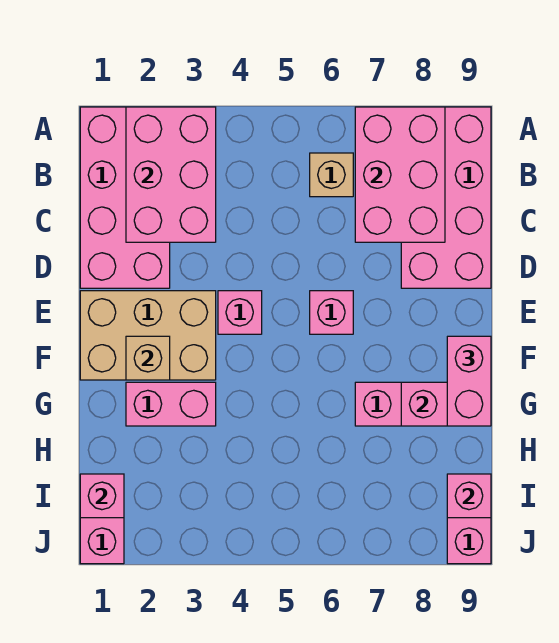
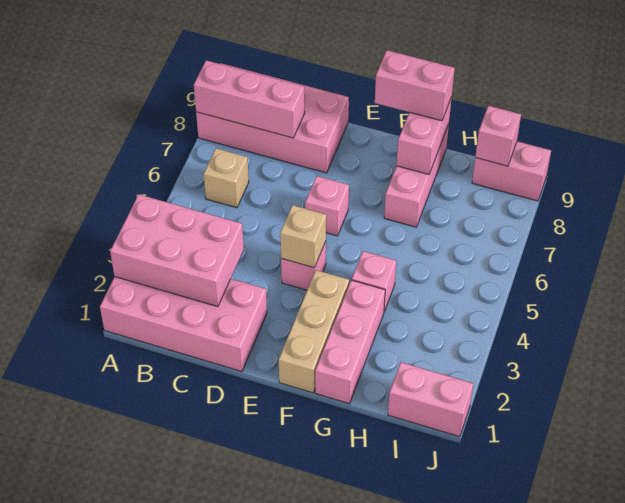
pink 2x3 brick [355,107,445,242] -> pink 1x3 brick [194,60,305,138]
tan 2x3 brick [80,291,216,380] -> tan 1x3 brick [279,270,349,393]
tan 1x1 brick [126,336,170,380] -> tan 1x1 brick moved to [280,205,326,268]
pink 1x2 brick [126,382,216,426] -> pink 1x3 brick [315,280,385,404]
pink 1x1 brick [80,474,124,518] -> pink 1x1 brick moved to [352,251,396,311]

